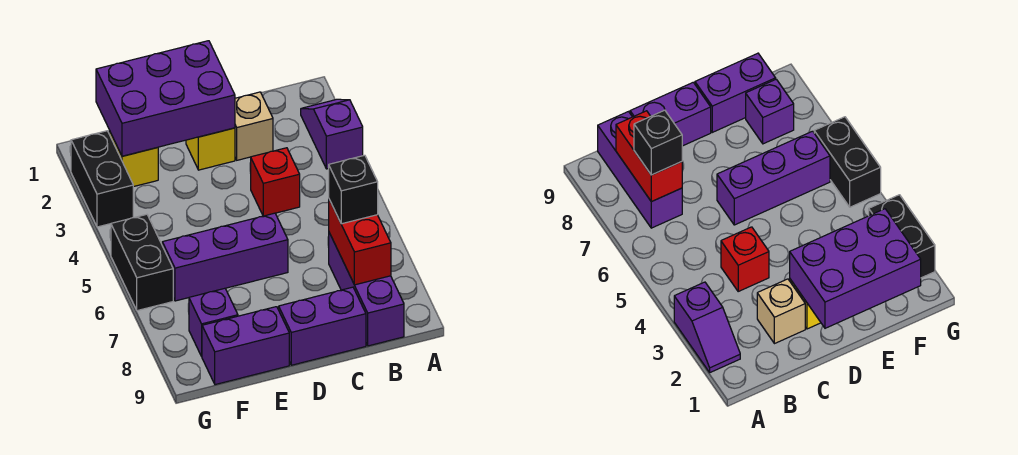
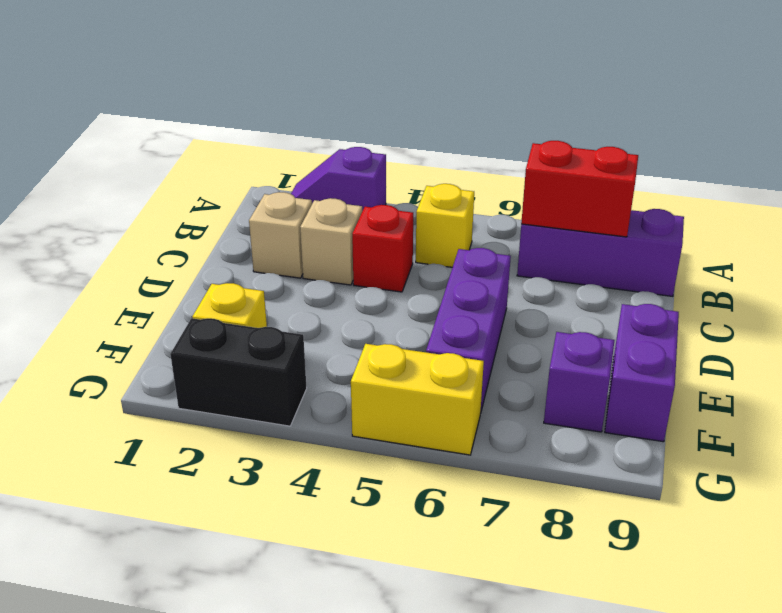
black 1x1 brick [329,155,378,224] -> none
none -> tan 1x1 brick [300,198,362,285]
purple 1x2 brick [279,287,366,365] -> none
purple 2x3 brick [96,41,235,156] -> none
yellow 1x1 brick [186,128,235,170] -> yellow 1x1 brick moved to [416,184,474,267]
black 1x2 brick [111,214,173,311] -> yellow 1x2 brick [351,344,484,455]

